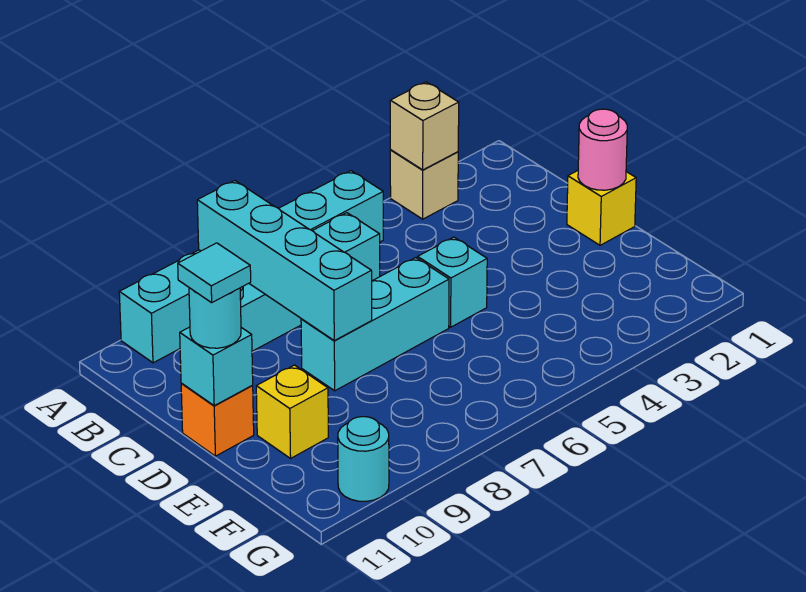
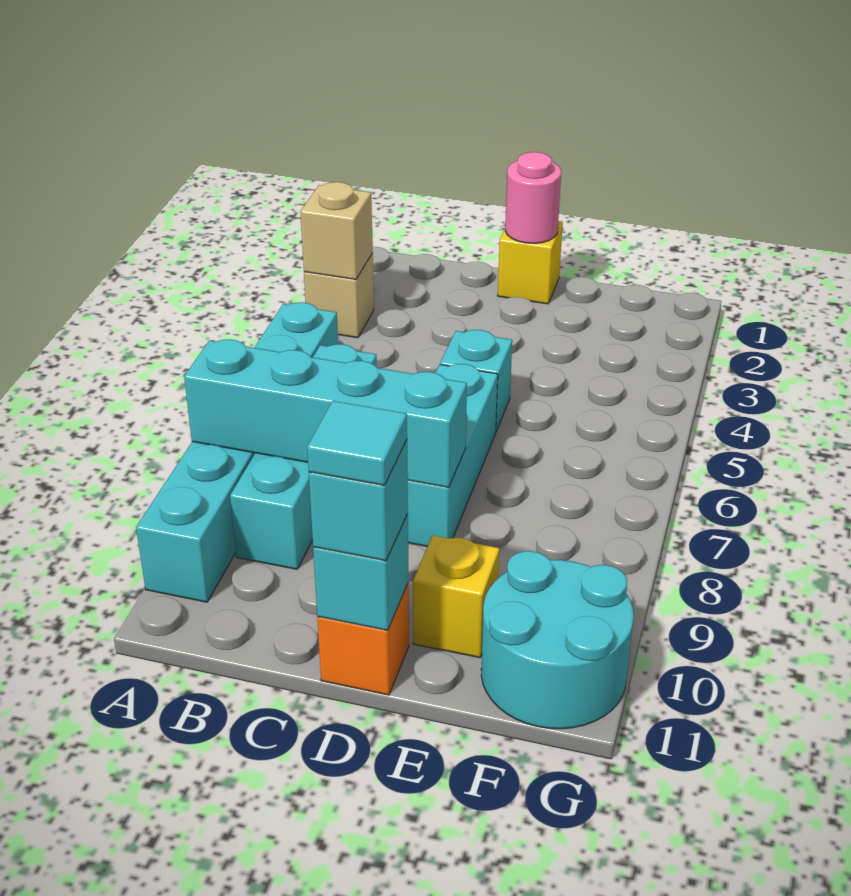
cyan 1x1 round brick [189,288,241,348] -> cyan 1x1 brick [309,440,408,561]
cyan 1x1 round brick [338,417,389,501] -> cyan 2x2 round brick [481,551,634,729]

